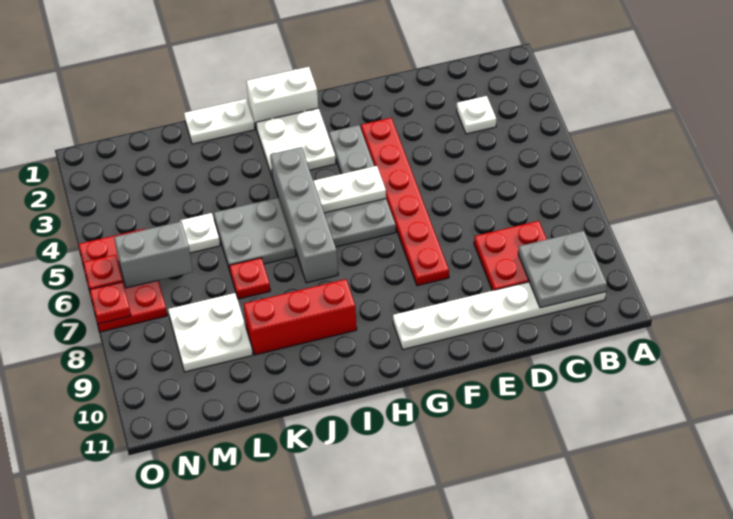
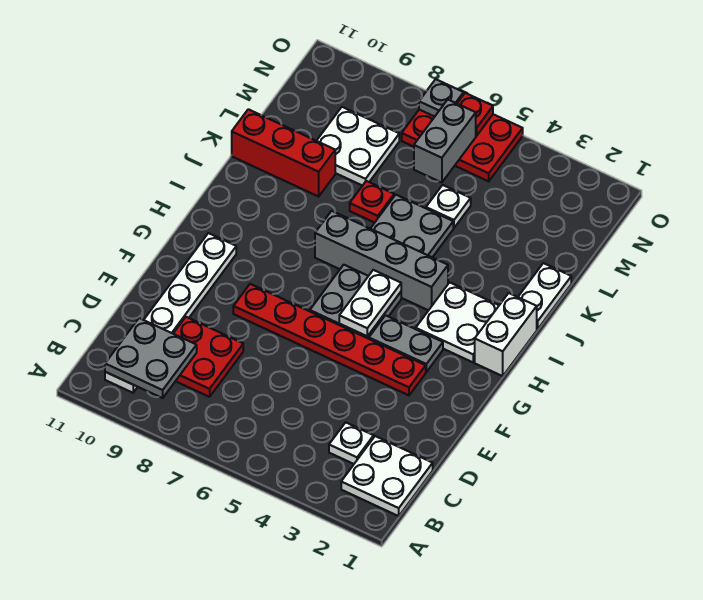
none -> white 2x2 plate [341,436,433,516]
red 1x3 brick [243,279,357,355] -> red 1x3 brick turned to [232,109,335,196]
red 1x1 plate [90,282,131,324] -> grey 1x1 plate [419,79,464,117]

